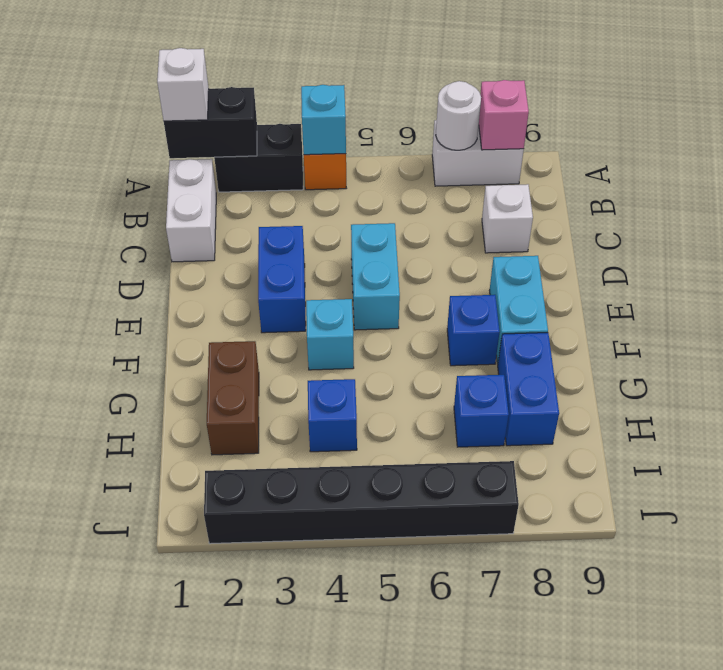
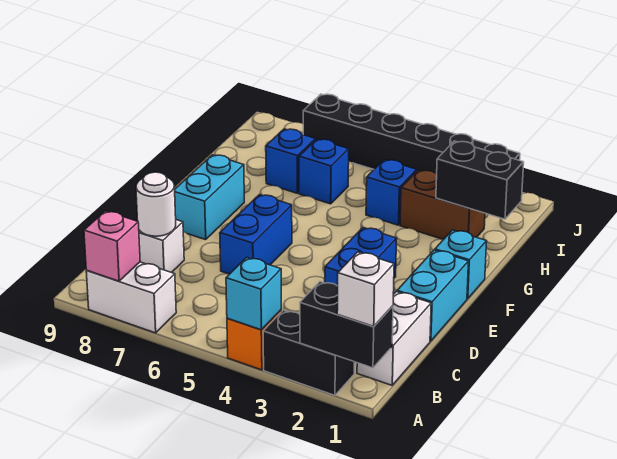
white 1x1 round brick [436,81,481,150] -> white 1x1 round brick moved to [136,172,176,236]
cyan 1x2 brick [351,223,400,330] -> cyan 1x2 brick moved to [397,250,469,341]
cyan 1x1 brick [306,299,354,370] -> cyan 1x1 brick moved to [435,230,487,299]
blue 1x1 brick [447,295,500,366] -> blue 1x1 brick moved to [299,139,349,204]
brown 1x2 brick [207,341,259,455] -> brown 1x2 brick turned to [400,170,485,239]
blue 1x2 brick [498,333,559,446] -> blue 1x2 brick moved to [220,195,292,274]
none -> black 1x2 brick [436,141,524,219]

